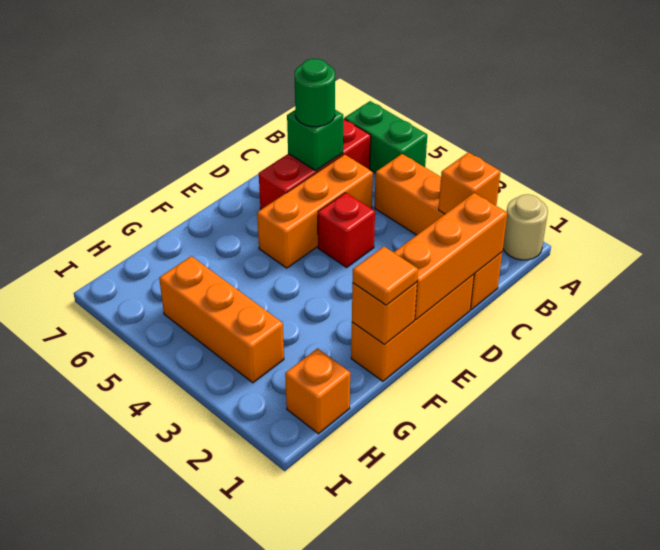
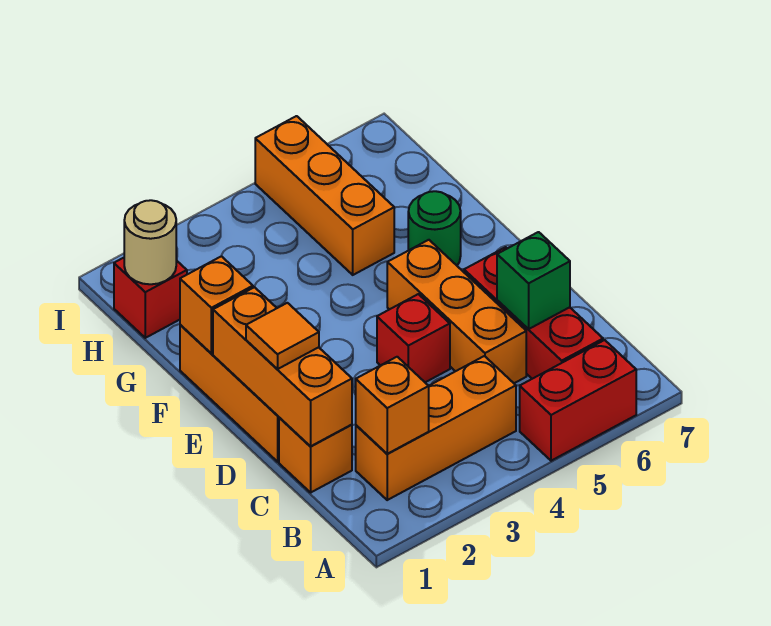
tan 1x1 round brick [503,194,548,260] -> tan 1x1 round brick moved to [124,200,176,284]
green 1x2 brick [344,101,427,173] -> red 1x2 brick [520,340,636,461]
green 1x1 round brick [295,59,335,127] -> green 1x1 round brick moved to [408,191,461,265]
orange 1x1 tile [353,247,418,305] -> orange 1x1 tile moved to [246,303,319,369]
orange 1x1 brick [285,348,350,434] -> red 1x1 brick [114,258,187,338]
orange 1x3 brick [159,256,284,383] -> orange 1x3 brick turned to [255,116,394,275]

